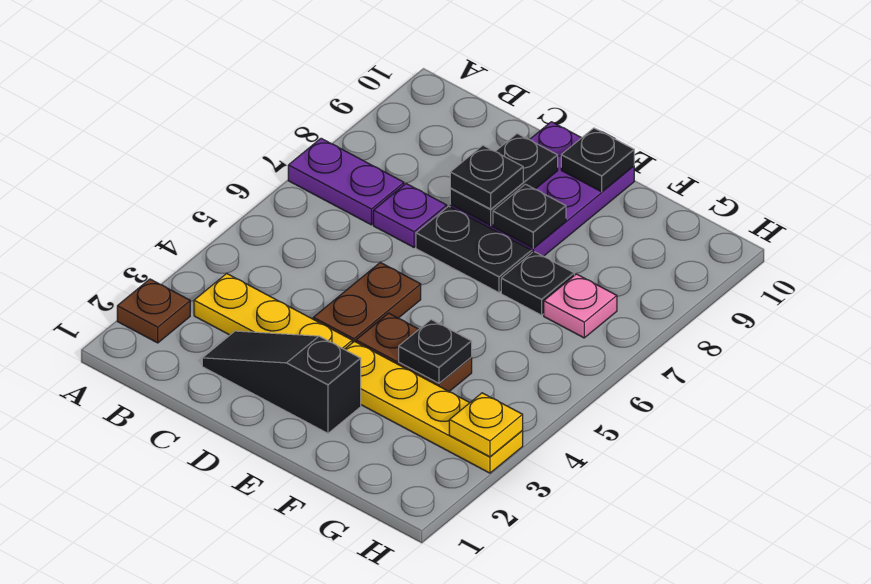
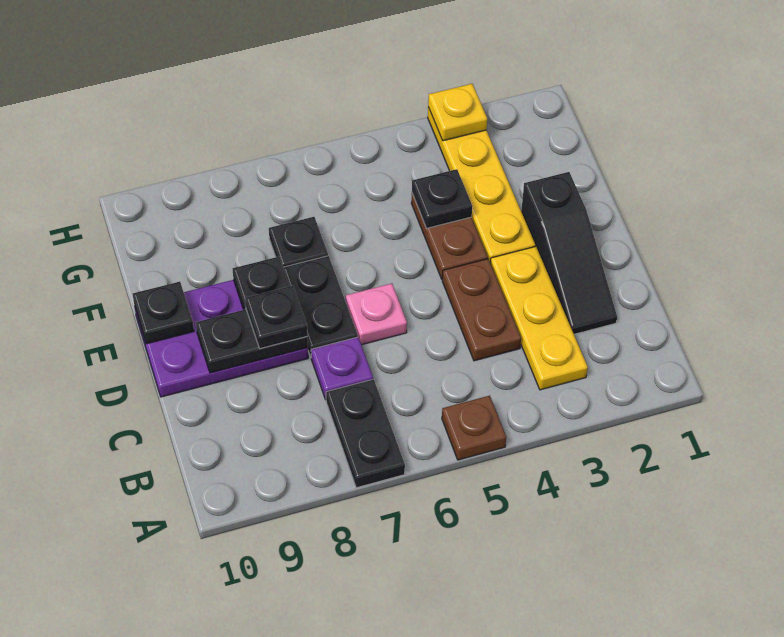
brown 1x1 plate [117,279,190,343] -> brown 1x1 plate moved to [442,396,506,460]
purple 1x2 plate [288,138,404,225] -> black 1x2 plate [326,379,405,488]
brown 1x2 plate [313,262,421,343] -> brown 1x2 plate turned to [442,259,521,361]
pink 1x1 plate [544,274,617,338] -> pink 1x1 plate moved to [346,283,407,345]

